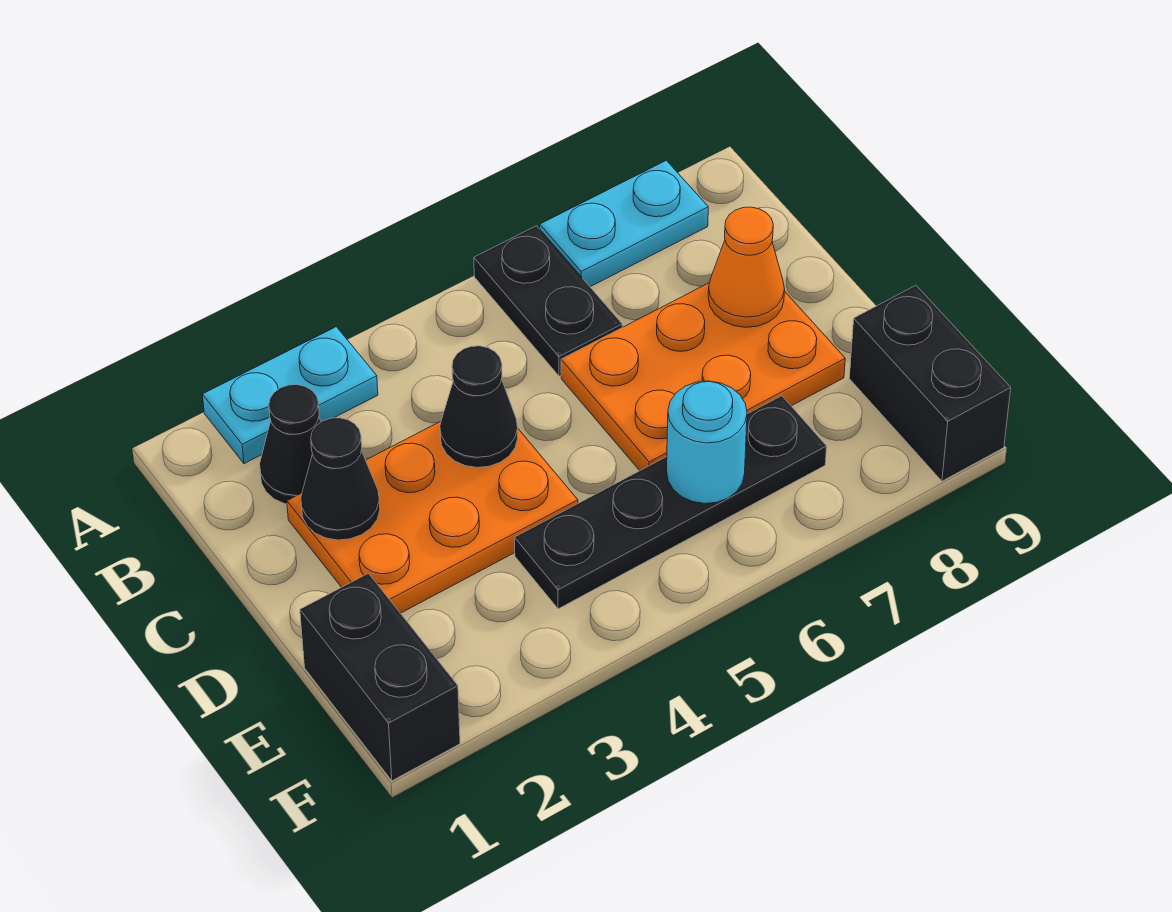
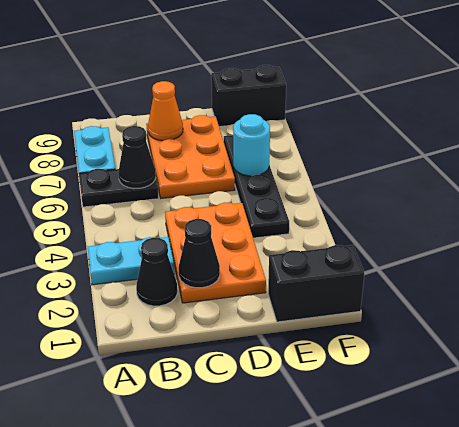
cyan 1x2 plate [202,327,378,464] -> cyan 1x2 plate turned to [88,237,174,285]
black 1x1 cone [440,346,518,467] -> black 1x1 cone moved to [118,126,156,189]

